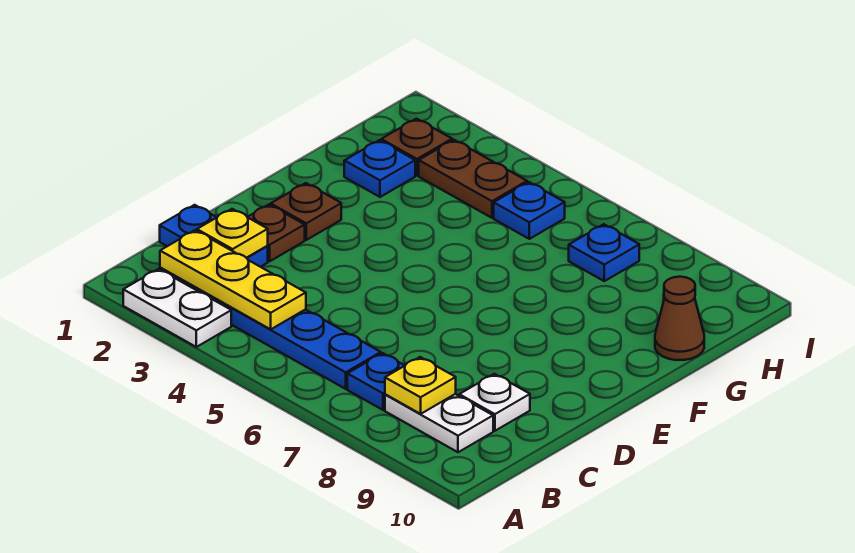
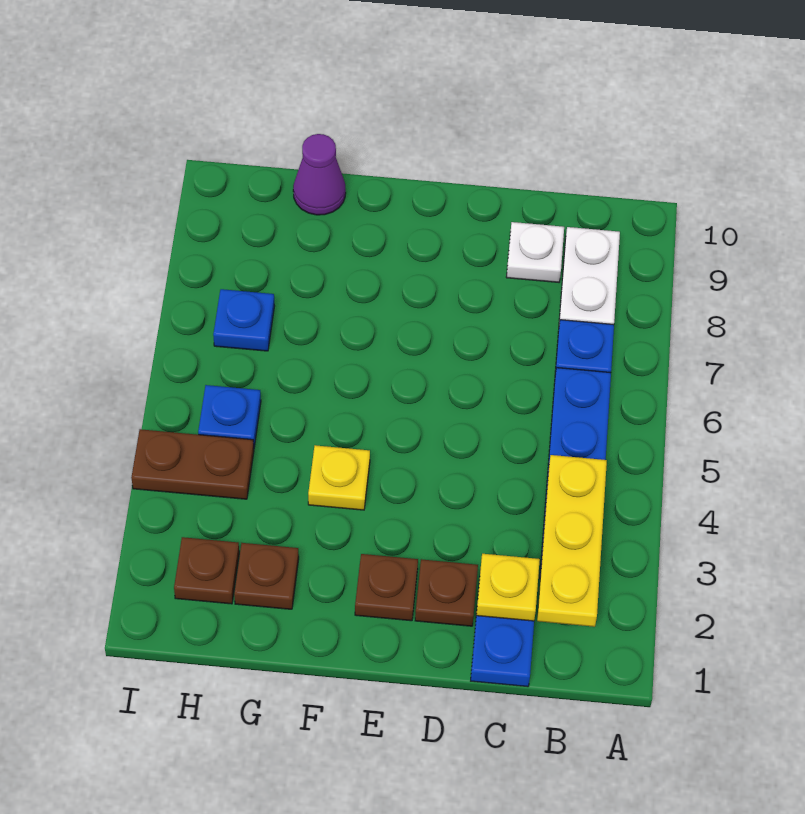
white 1x2 plate [123,269,231,347] -> none
yellow 1x1 plate [385,357,456,414] -> yellow 1x1 plate moved to [308,445,370,510]
blue 1x1 plate [344,140,415,197] -> brown 1x1 plate [234,543,299,609]
brown 1x1 cone [655,277,704,360] -> purple 1x1 cone [293,134,346,215]
brown 1x2 plate [419,140,527,218] -> brown 1x2 plate turned to [131,429,254,499]

